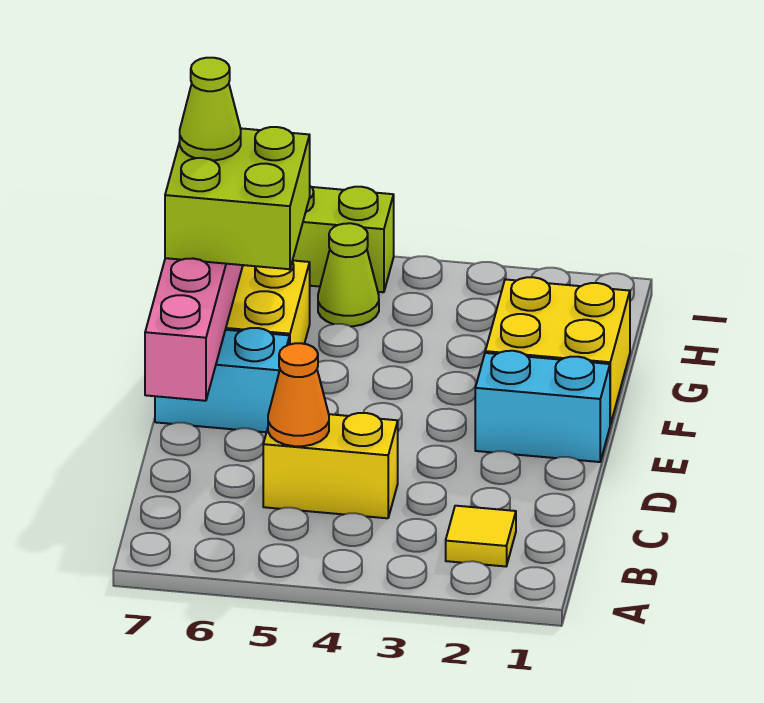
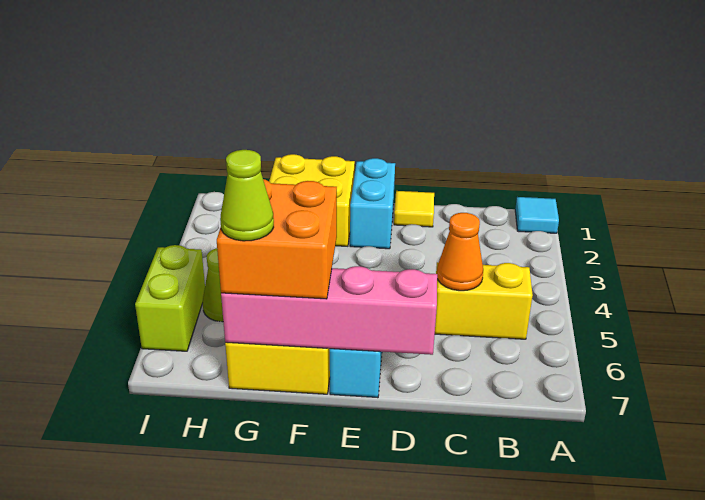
none -> cyan 1x1 tile [515,197,559,233]
yellow 1x1 tile [446,506,516,566] -> yellow 1x1 tile moved to [394,191,434,227]
yellow 1x2 brick [263,413,398,518] -> yellow 1x2 brick turned to [435,262,533,339]
lime 2x2 brick [165,127,310,269] -> orange 2x2 brick [217,179,337,299]

